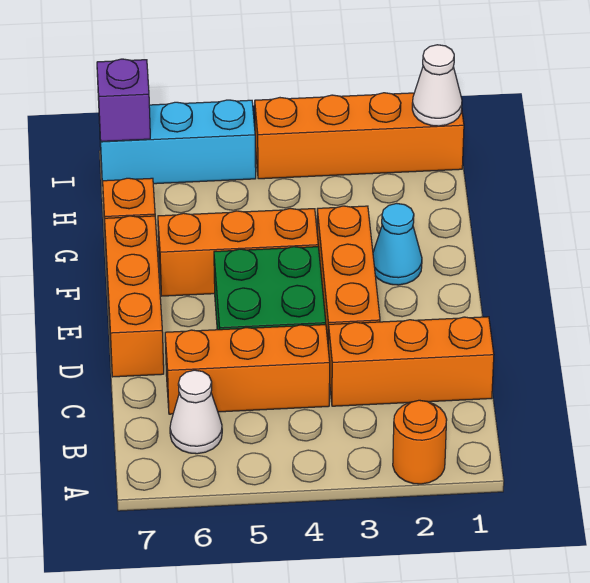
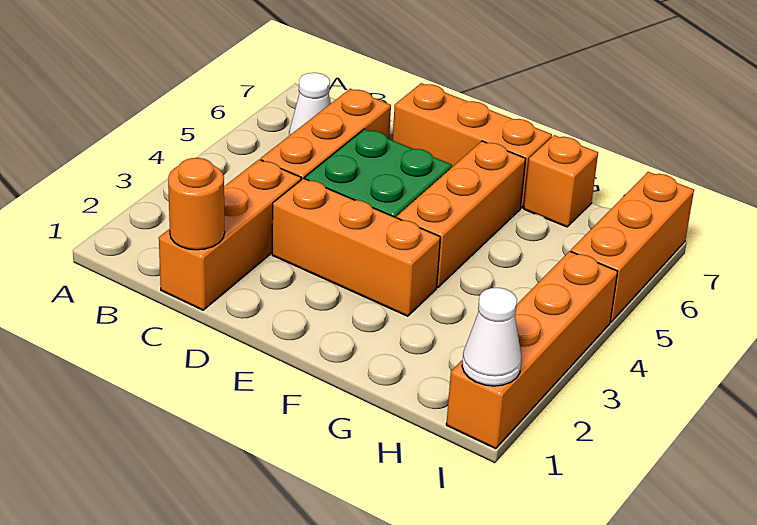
orange 1x1 round brick [393,400,447,484] -> orange 1x1 round brick moved to [168,158,225,250]
cyan 1x1 cone [373,203,422,285] -> none
cyan 1x3 brick [99,100,256,186] -> orange 1x3 brick [571,172,694,322]
purple 1x1 brick [97,59,150,141] -> none

